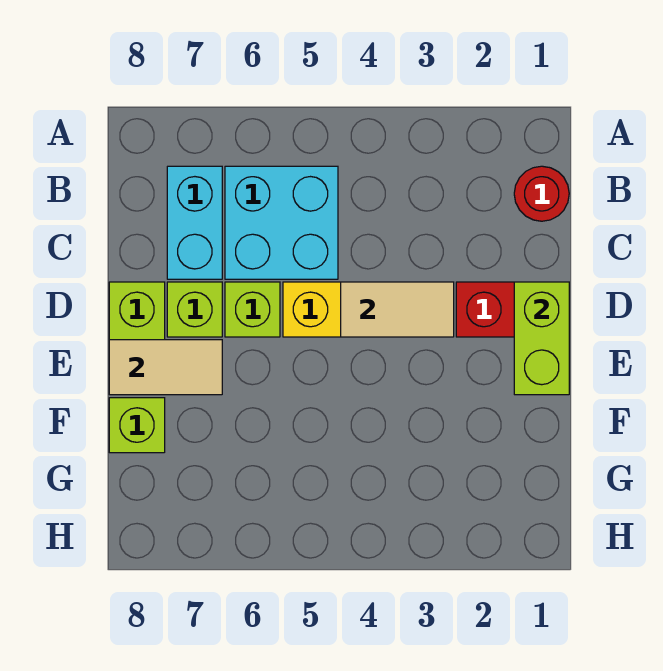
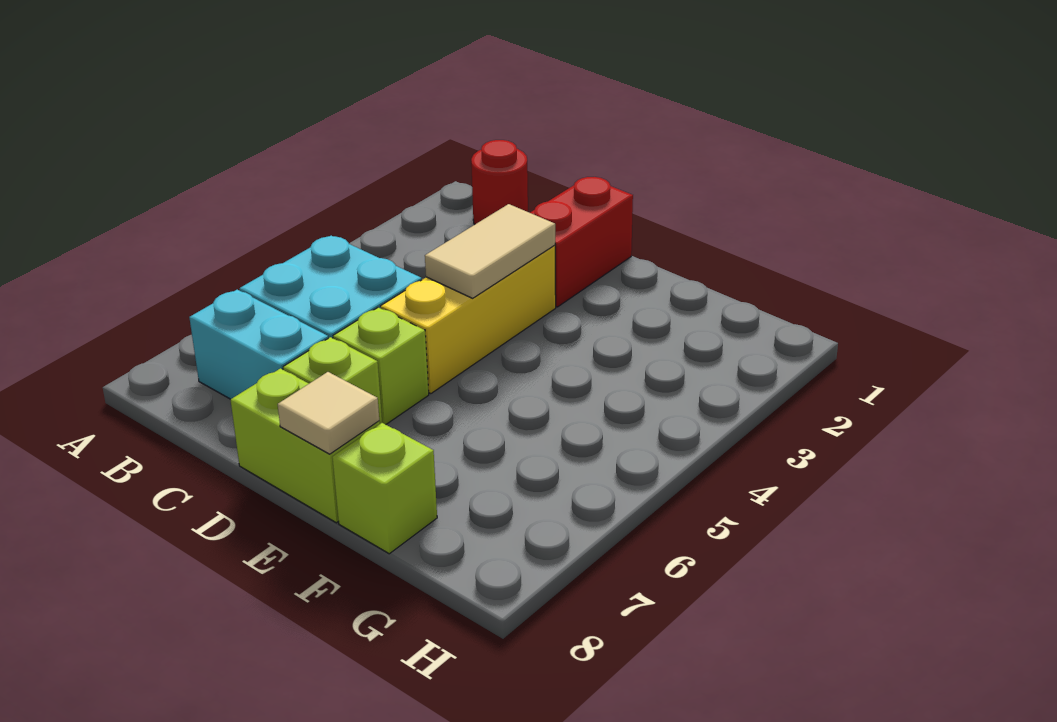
lime 1x2 brick [514,282,569,395] -> none
tan 1x2 tile [109,340,222,395] -> tan 1x1 tile [278,372,379,454]

